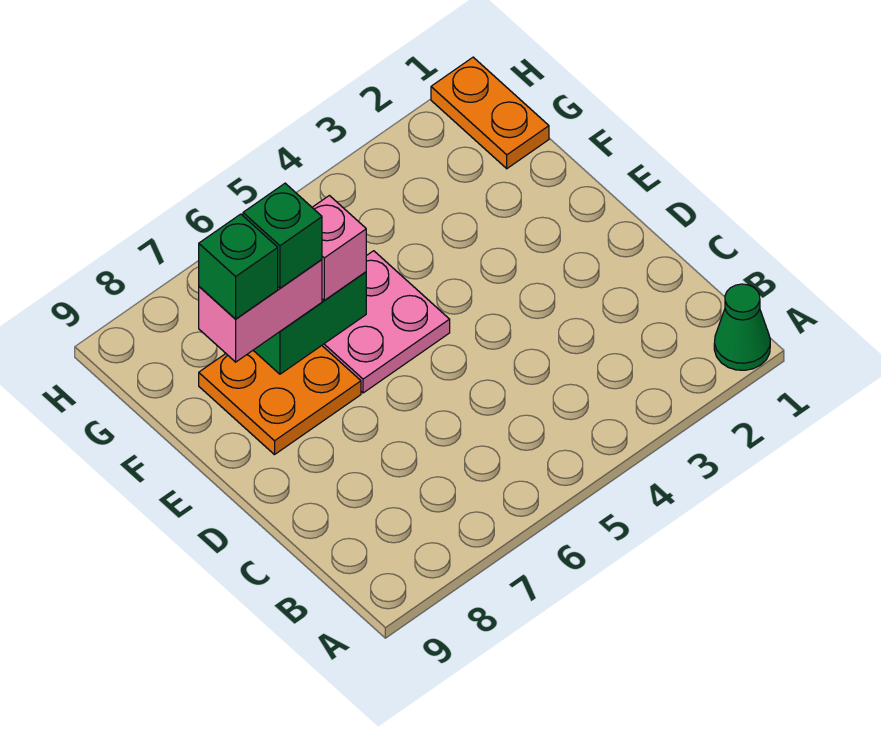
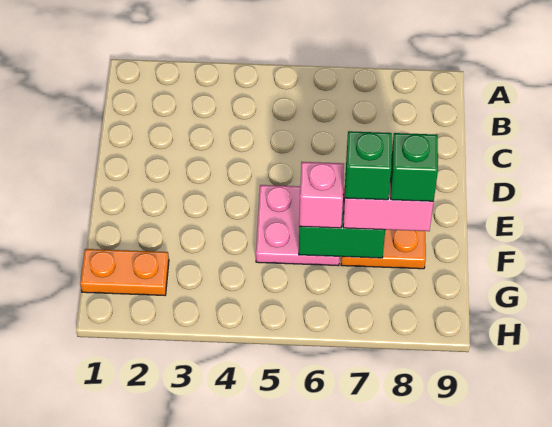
green 1x1 cone [714,284,770,370] -> none
orange 1x2 plate [431,57,549,169] -> orange 1x2 plate turned to [80,249,169,295]

